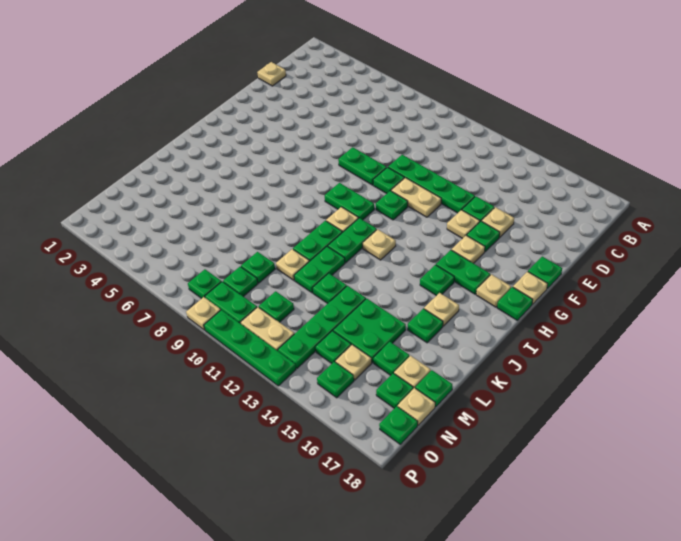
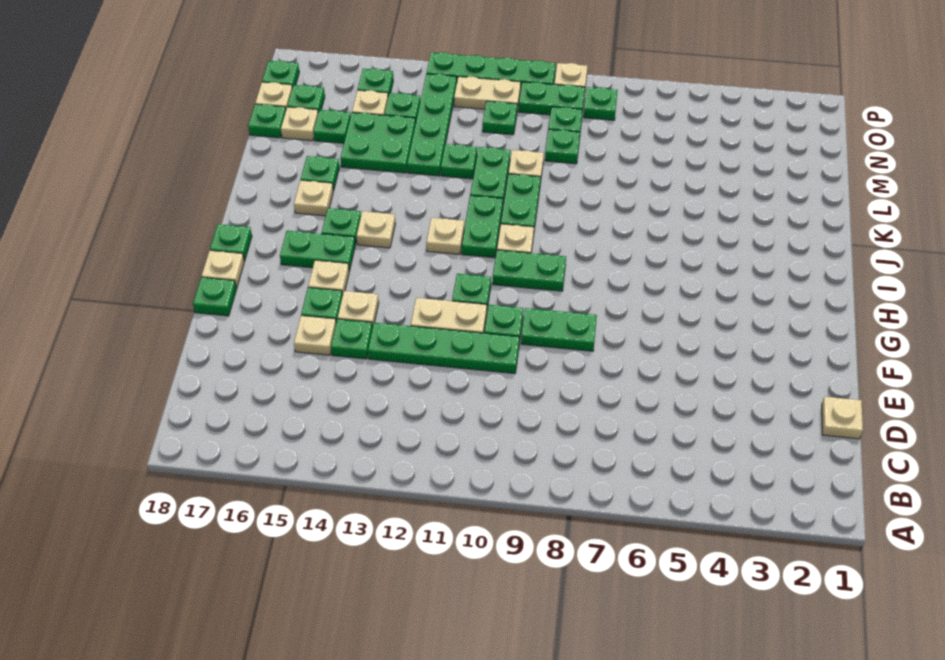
tan 1x1 plate [476,274,511,307] -> tan 1x1 plate moved to [357,211,395,248]

